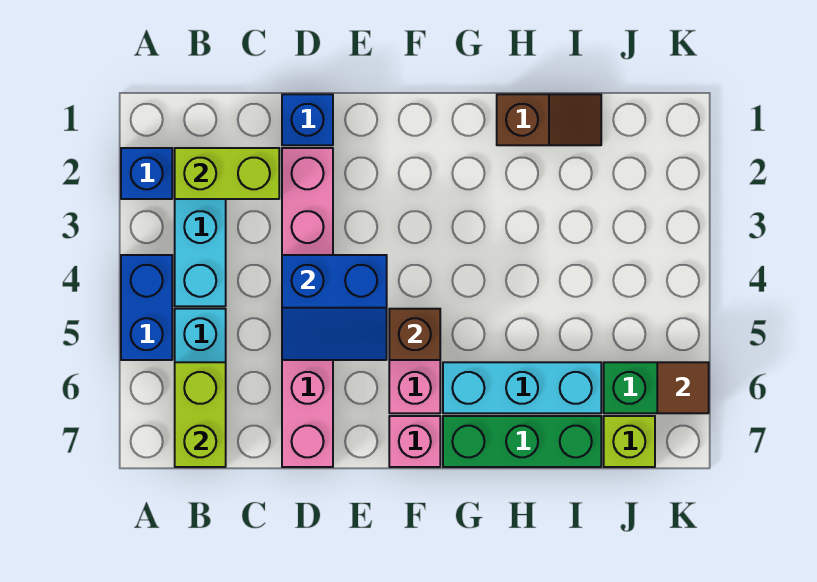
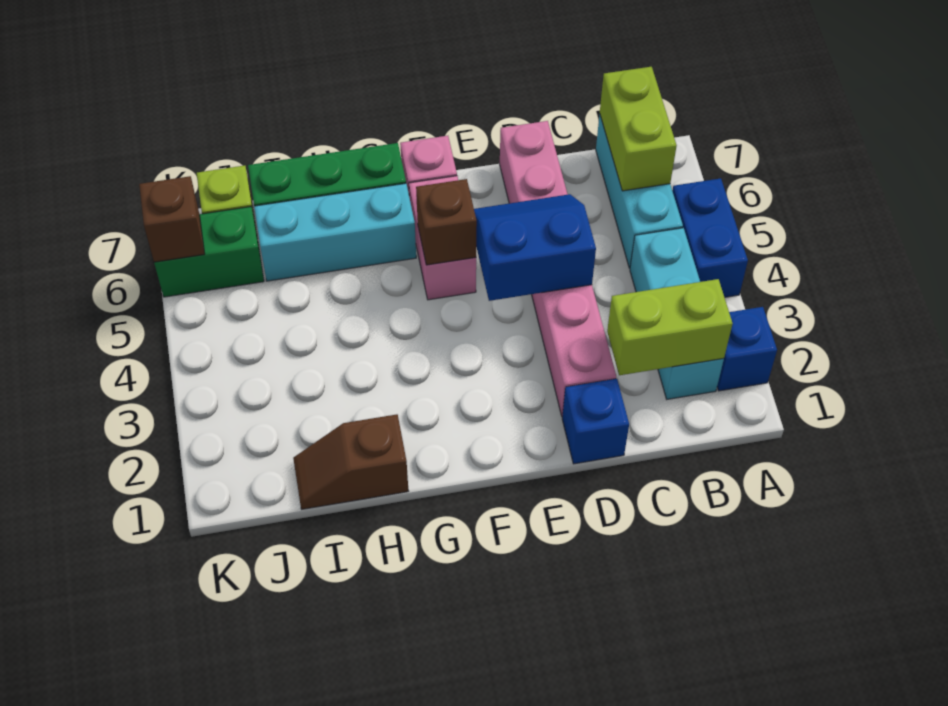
brown 1x1 tile [657,362,709,413] -> brown 1x1 brick [139,176,205,262]

